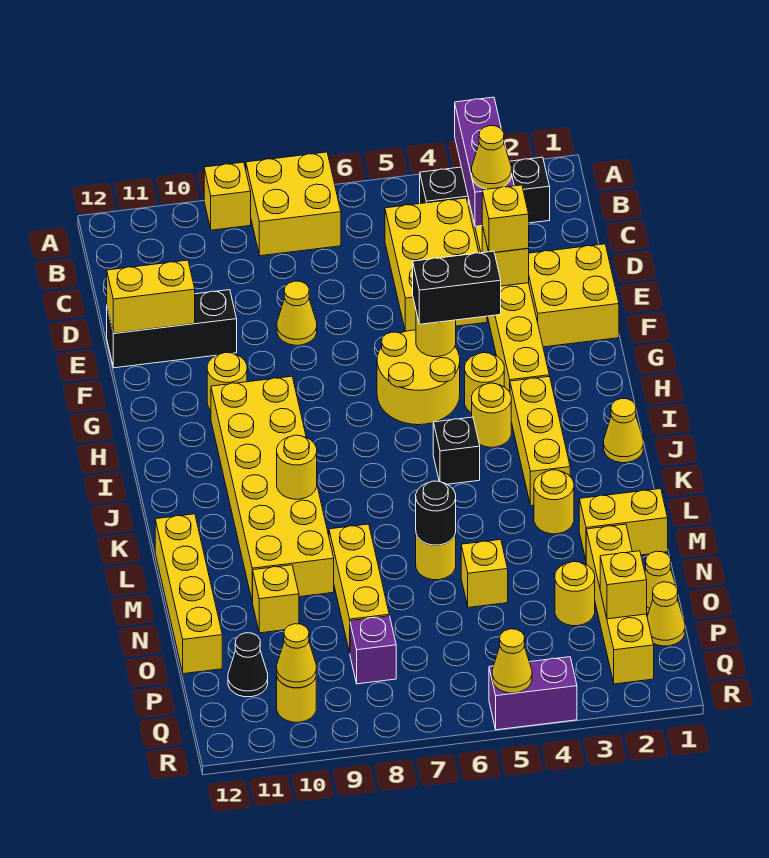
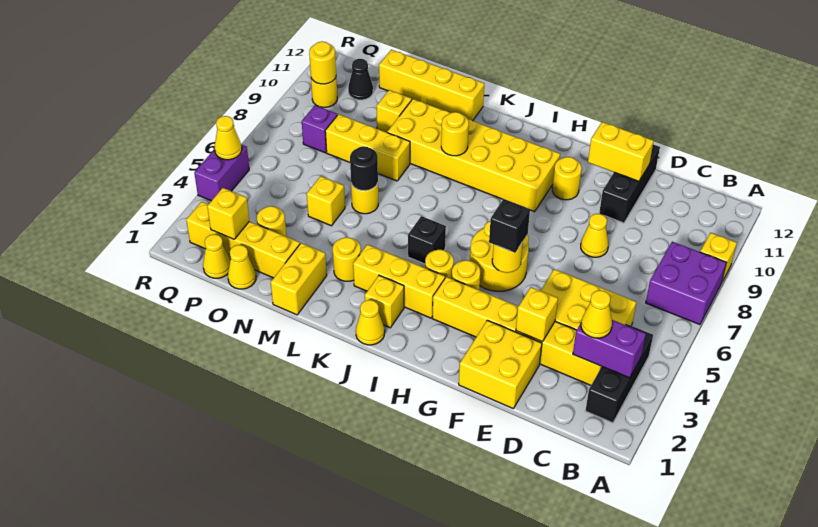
purple 1x3 brick [455,97,514,226] -> purple 1x2 brick [573,320,646,378]
yellow 2x2 brick [246,152,341,256] -> purple 2x2 brick [646,242,727,325]
yellow 1x1 brick [482,185,529,252] -> yellow 1x1 brick moved to [365,275,404,328]
yellow 1x2 brick [107,260,195,333] -> yellow 1x2 brick turned to [588,122,654,181]
black 1x2 brick [413,251,501,324] -> black 1x1 brick [489,199,530,253]
yellow 1x1 cone [277,624,316,688] -> yellow 1x1 round brick [309,42,336,84]

